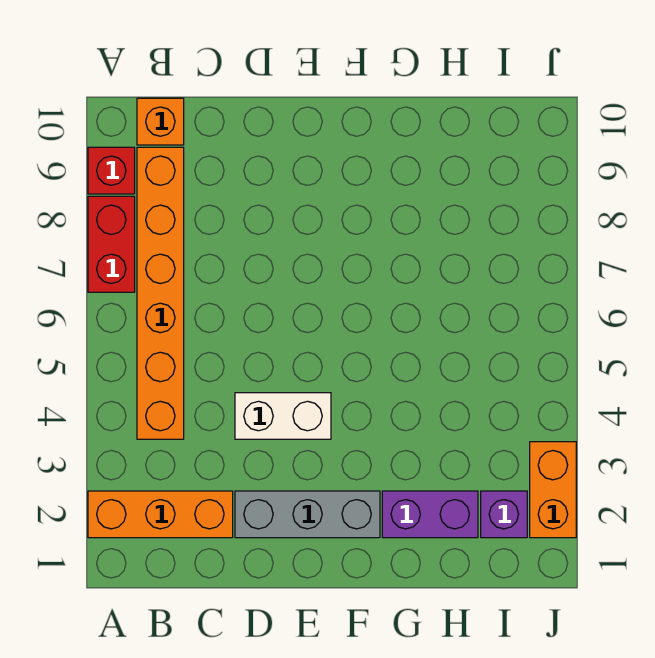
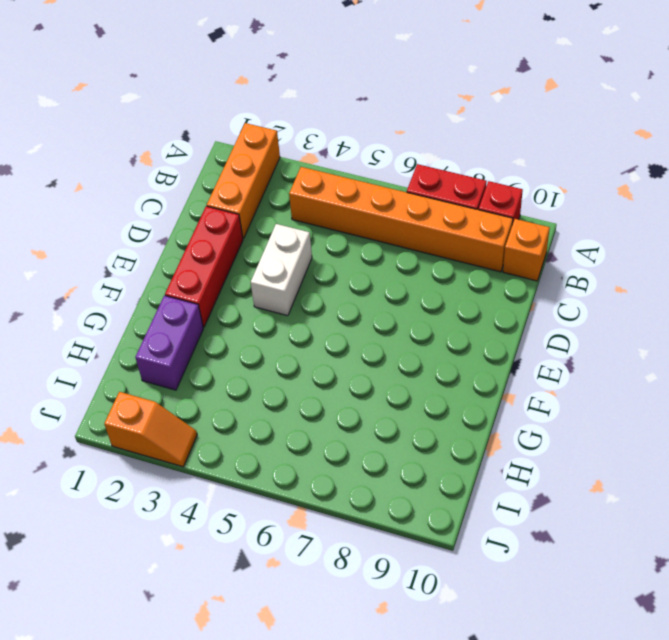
grey 1x3 brick [235,491,380,538] -> red 1x3 brick [165,206,243,327]
purple 1x1 brick [481,491,527,538] -> none
orange 1x2 brick [530,442,576,538] -> orange 1x2 slope [104,392,197,467]

